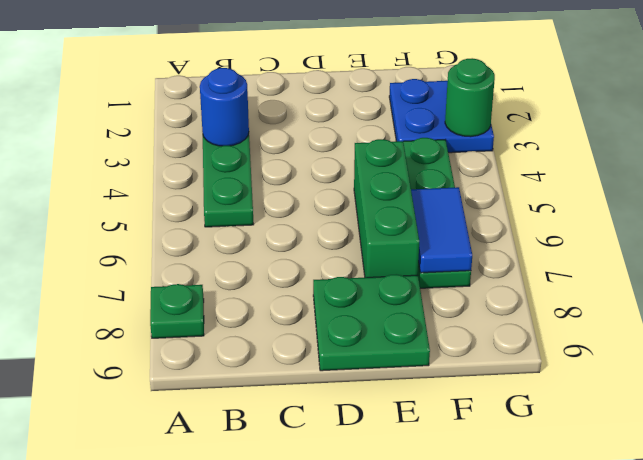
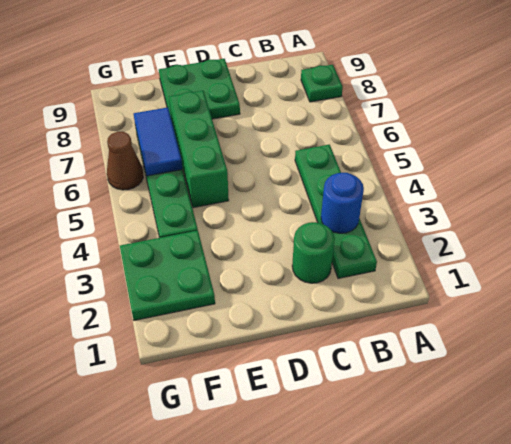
blue 2x2 plate [389,79,494,153] -> green 2x2 plate [120,231,215,320]
green 1x1 round brick [445,58,495,137] -> green 1x1 round brick moved to [292,222,335,283]
none -> brown 1x1 cone [107,132,143,190]

